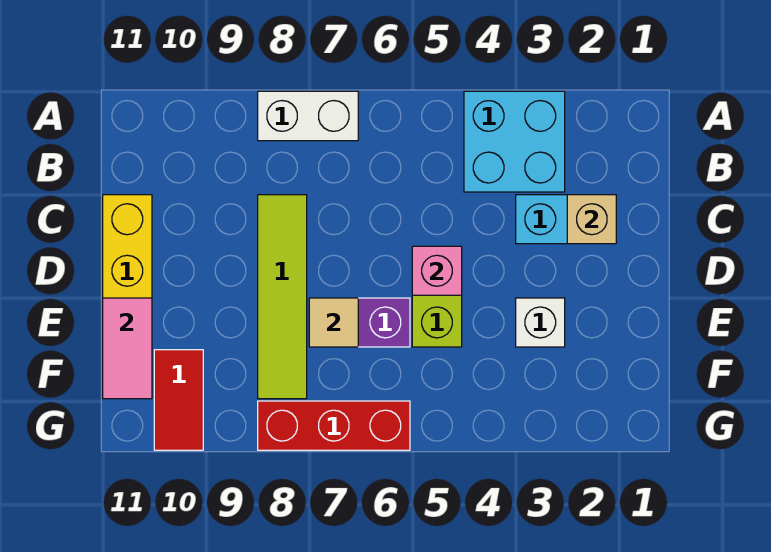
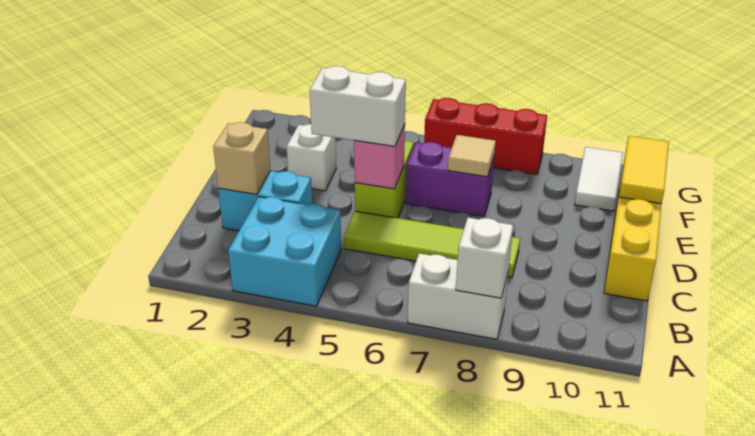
none -> white 1x1 brick [456,218,513,298]
lime 1x4 tile [258,195,307,399] -> lime 1x4 tile turned to [344,211,520,278]
none -> white 1x2 brick [310,66,406,146]
pink 1x2 tile [103,298,152,399] -> yellow 1x2 tile [619,136,669,204]
red 1x2 tile [154,350,203,450] -> white 1x2 tile [575,147,623,211]

